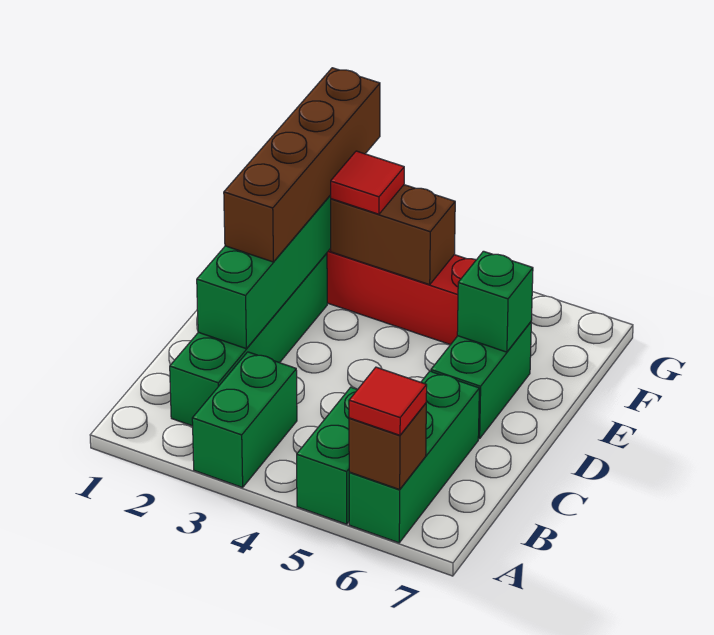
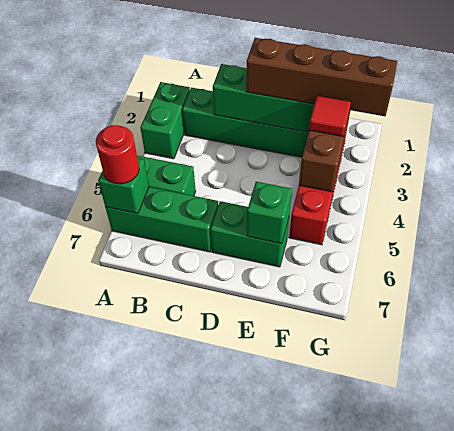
green 1x2 brick [192,352,297,487] -> green 1x2 brick turned to [140,82,190,159]
brown 1x1 brick [349,403,426,489] -> green 1x1 brick [98,158,149,214]
red 1x1 tile [349,367,427,435] -> red 1x1 round brick [96,125,139,184]

